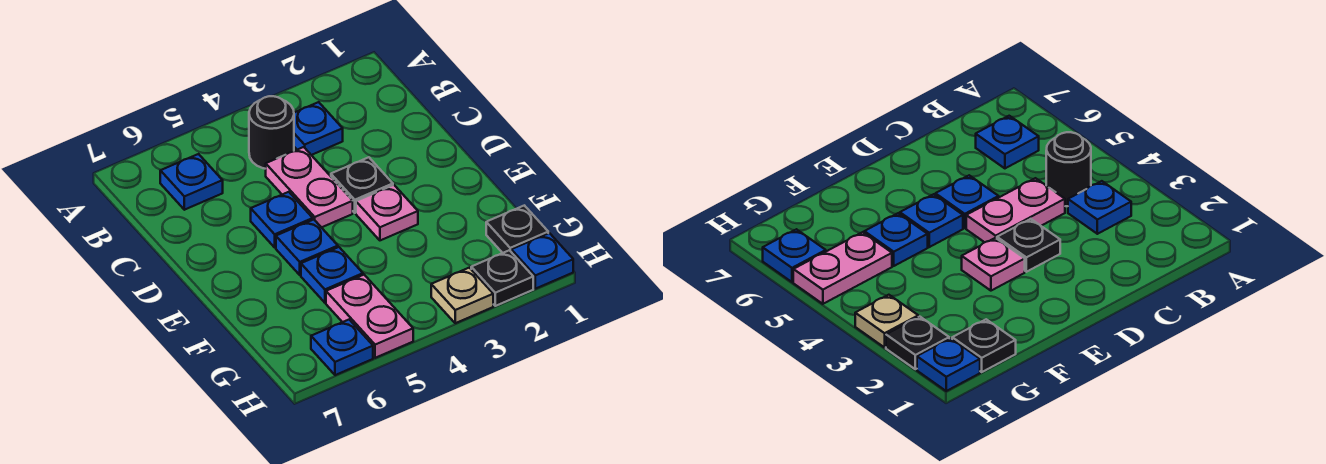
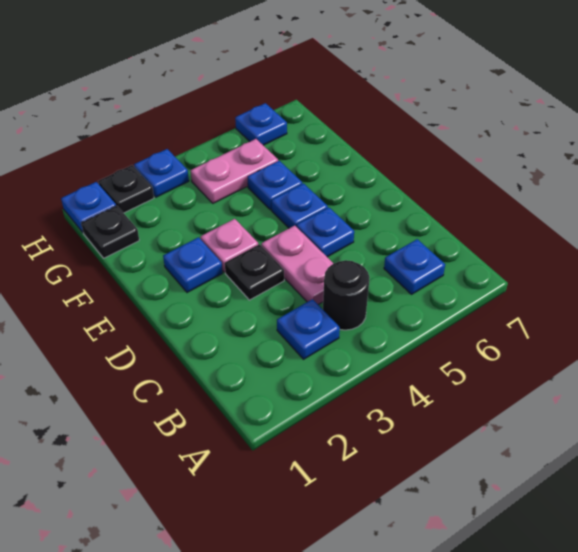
none -> blue 1x1 plate [163,237,223,293]
pink 1x2 plate [326,275,413,358] -> pink 1x2 plate turned to [191,139,278,203]
tan 1x1 plate [431,268,493,323] -> blue 1x1 plate [134,149,189,197]

